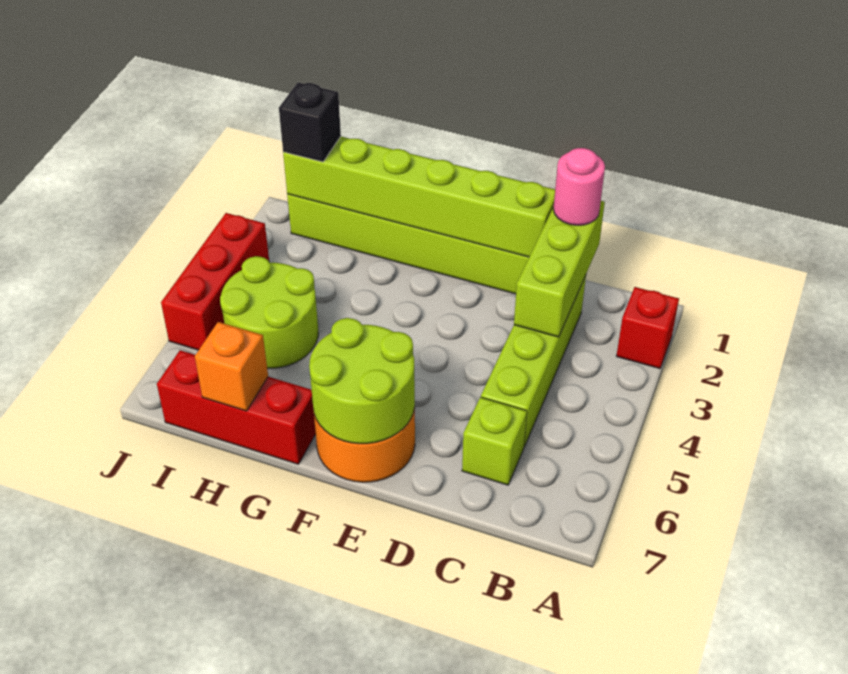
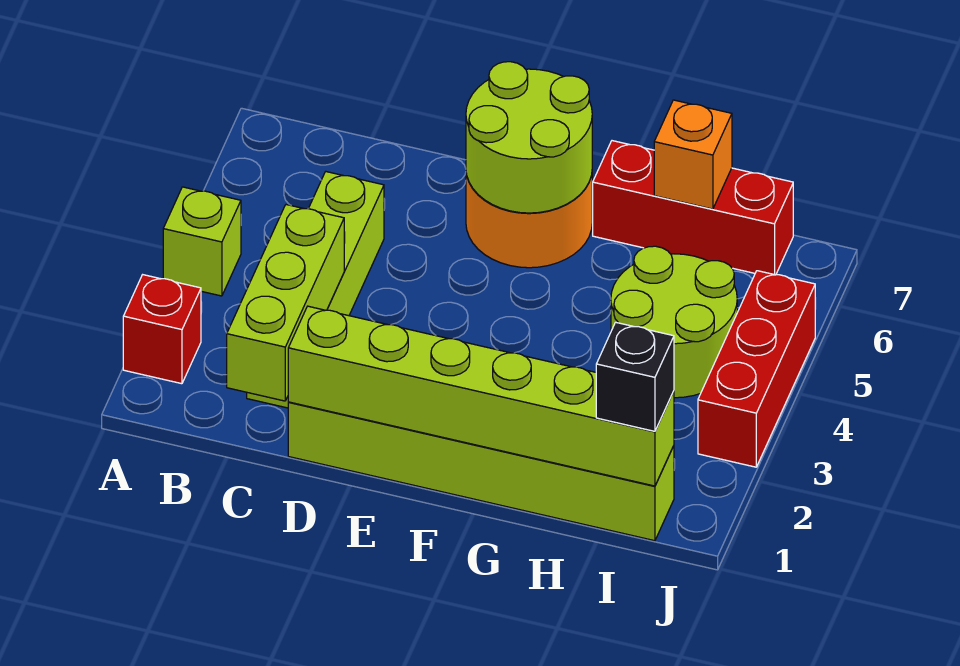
pink 1x1 round brick [553,148,605,225] -> none
lime 1x1 brick [462,397,527,485] -> lime 1x1 brick moved to [163,187,241,296]

